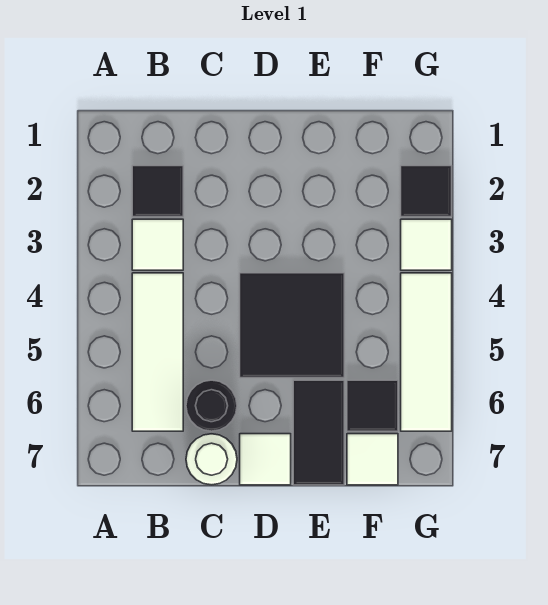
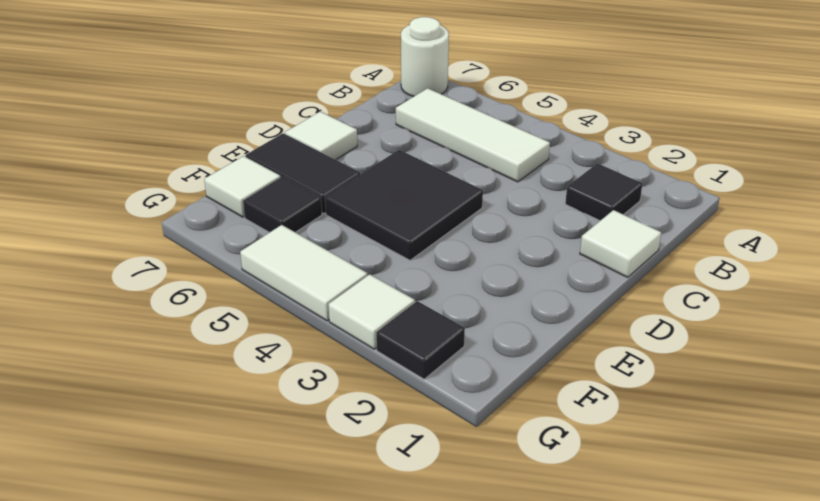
white 1x1 tile [132,219,183,270] -> white 1x1 tile moved to [580,210,661,277]
black 1x1 round brick [186,380,237,431] -> none
white 1x1 round brick [186,434,237,485] -> white 1x1 round brick moved to [401,17,449,97]
white 1x3 tile [401,273,452,431] -> white 1x2 tile [240,225,368,321]

